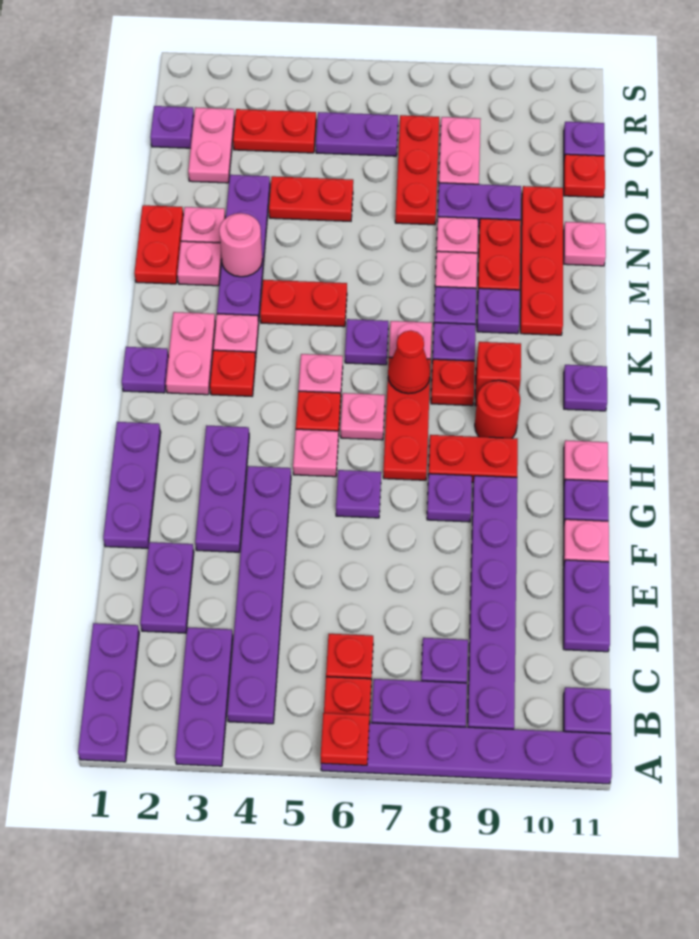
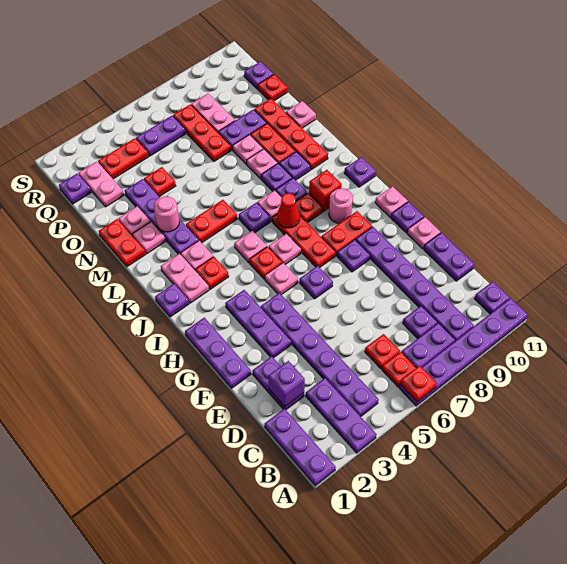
none -> purple 1x1 brick [269,361,305,406]
red 1x1 round brick [475,380,520,438] -> pink 1x1 round brick [329,189,353,223]
red 1x2 plate [269,176,353,221] -> red 1x1 plate [144,167,176,197]

